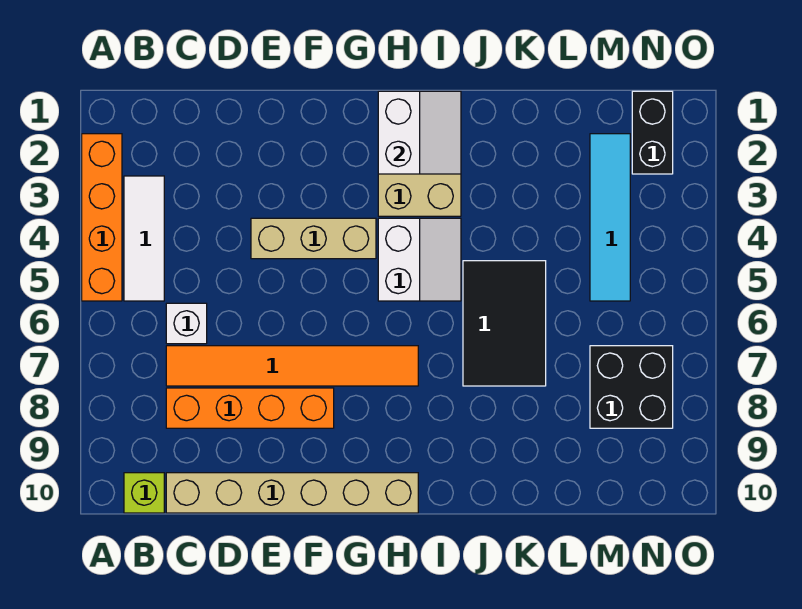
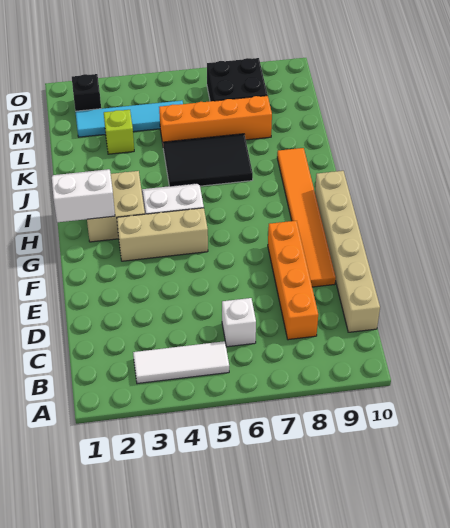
orange 1x4 brick [82,134,122,301] -> orange 1x4 brick moved to [159,96,272,143]
lime 1x1 brick [124,473,164,513] -> lime 1x1 brick moved to [104,110,134,154]
orange 1x6 tile [166,346,418,386] -> orange 1x6 tile moved to [277,148,336,287]
tan 1x3 brick [251,218,376,259] -> tan 1x3 brick turned to [117,208,208,261]
black 1x2 brick [632,91,673,174] -> black 1x1 brick [72,74,101,111]

